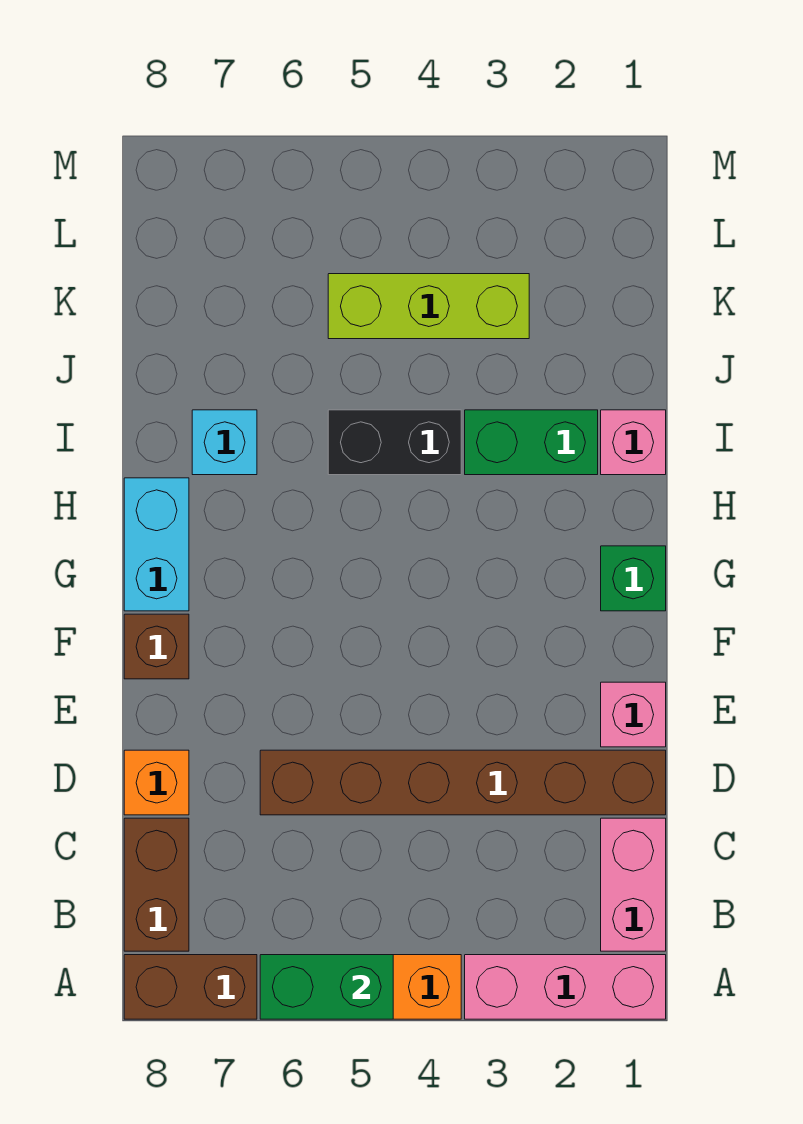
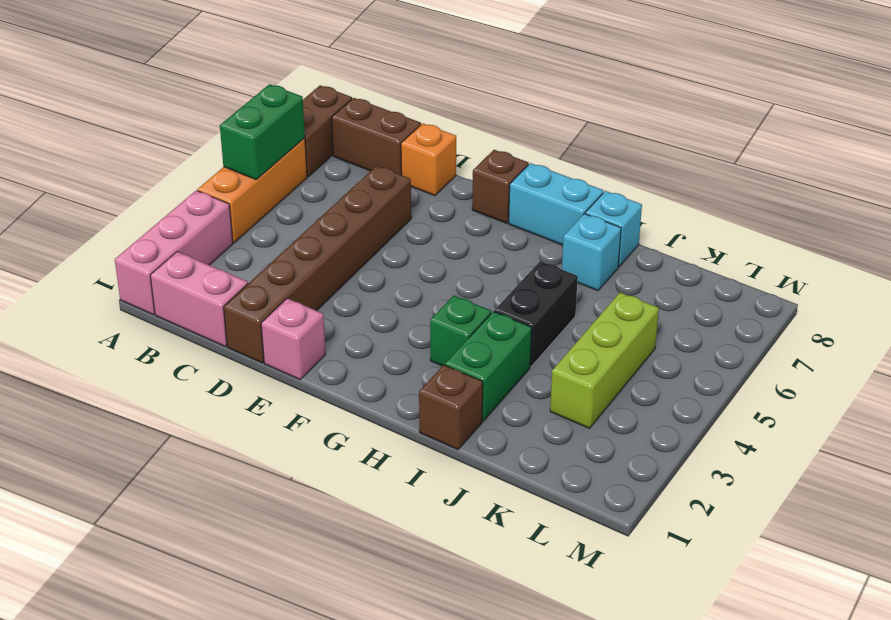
green 1x1 brick [601,546,666,611] -> green 1x1 brick moved to [430,296,491,366]
pink 1x1 brick [601,410,666,475] -> brown 1x1 brick [419,365,483,450]
none -> cyan 1x1 brick [585,191,642,267]

